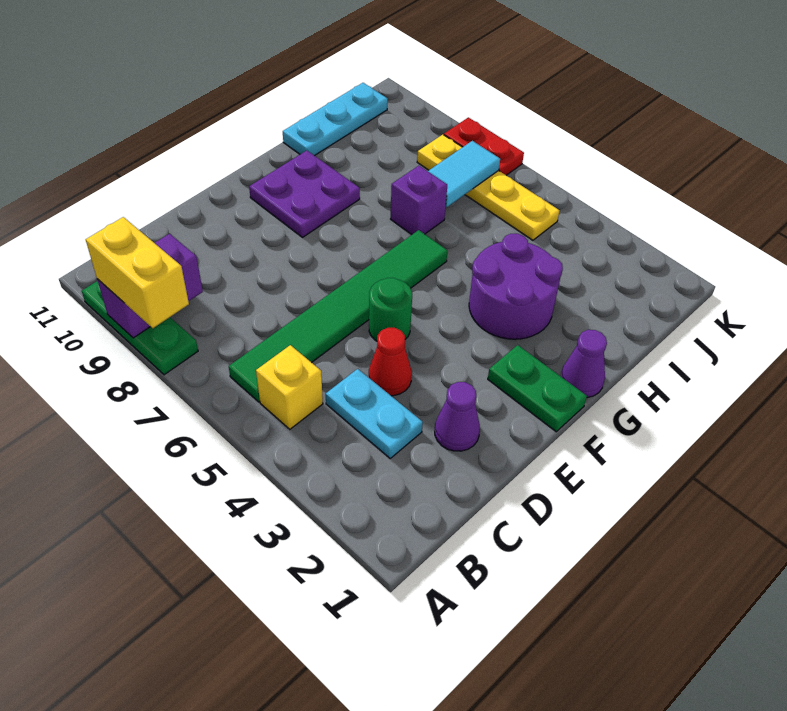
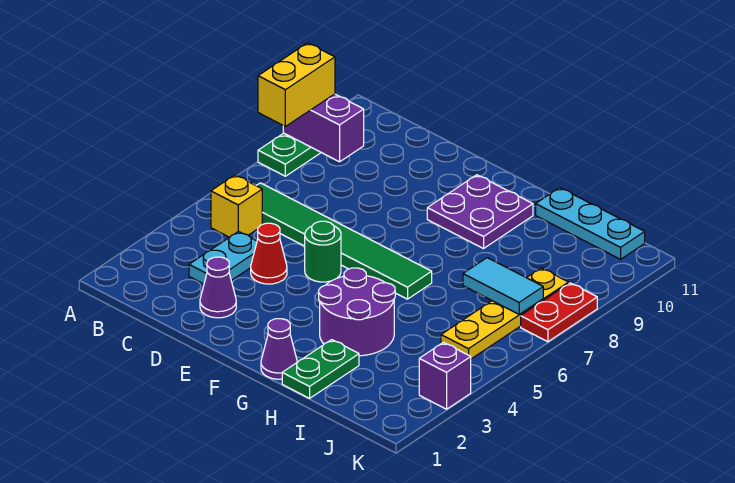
green 1x2 plate [488,345,587,432] -> green 1x2 plate moved to [282,340,359,398]
purple 1x1 brick [391,166,447,234] -> purple 1x1 brick moved to [419,342,471,409]

